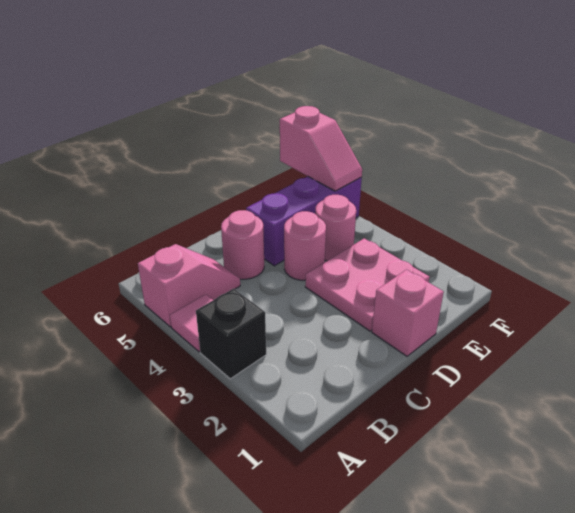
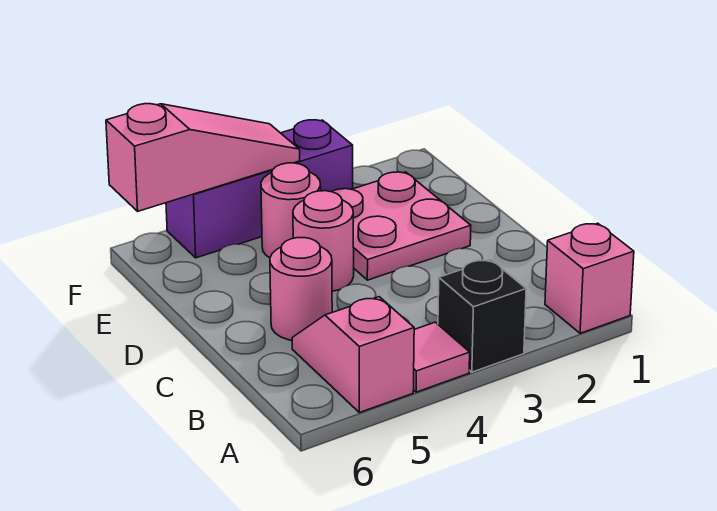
pink 1x1 brick [372,270,444,356] -> pink 1x1 brick moved to [545,223,634,333]
purple 1x3 brick [246,176,362,266] -> purple 1x3 brick turned to [166,120,353,258]
pink 1x2 slope [280,106,362,191] -> pink 1x3 slope [106,104,300,211]

